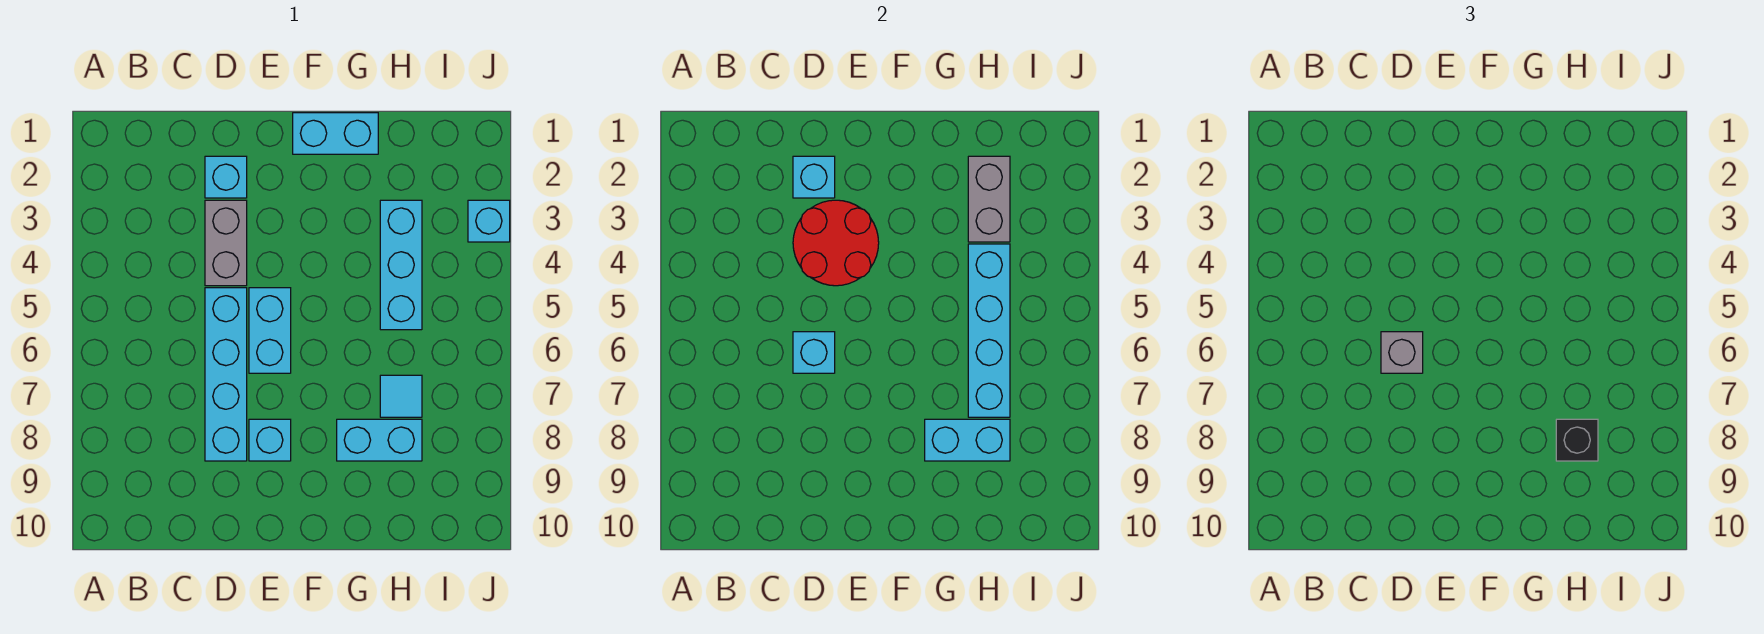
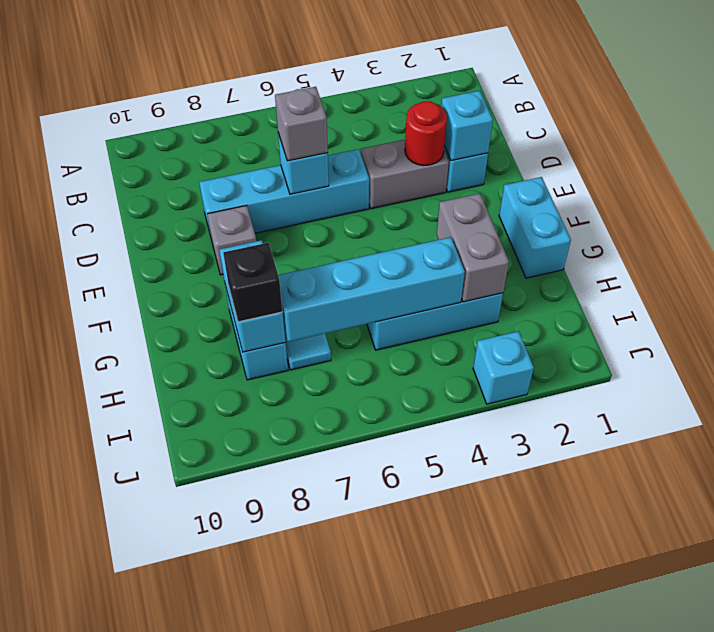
red 2x2 round brick [793,200,879,286] -> red 1x1 round brick [405,101,447,165]
cyan 1x2 brick [249,288,291,373] -> none
cyan 1x1 brick [249,419,291,461] -> grey 1x1 brick [207,205,256,275]
grey 1x2 brick [968,156,1010,242] -> grey 1x2 brick turned to [437,194,509,302]

